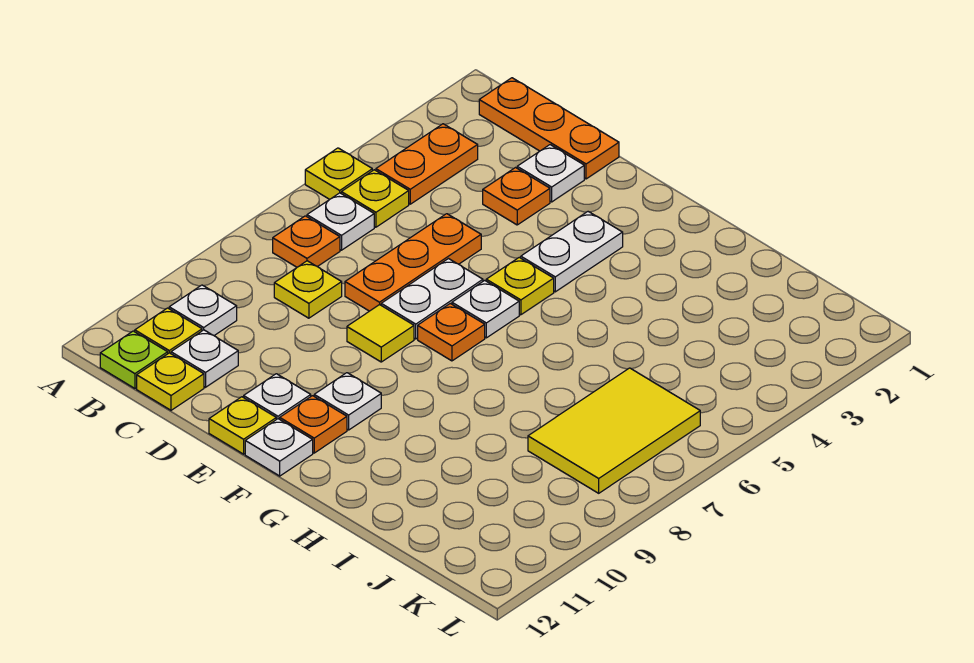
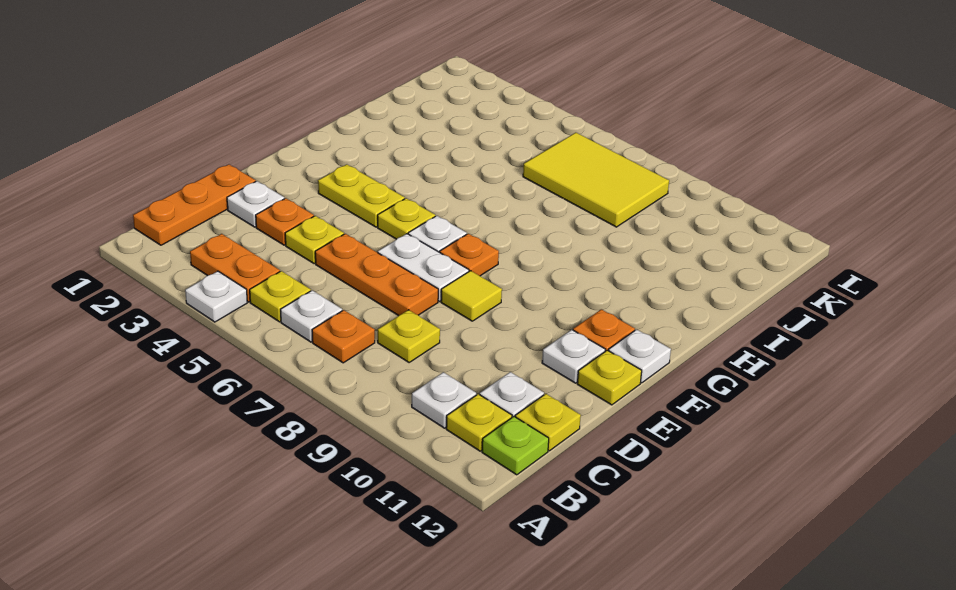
yellow 1x1 plate [305,148,372,199] -> yellow 1x1 plate moved to [285,216,344,263]
white 1x2 plate [521,212,623,292] -> yellow 1x2 plate [318,164,405,227]
white 1x1 plate [314,373,381,430] -> white 1x1 plate moved to [185,271,247,322]

